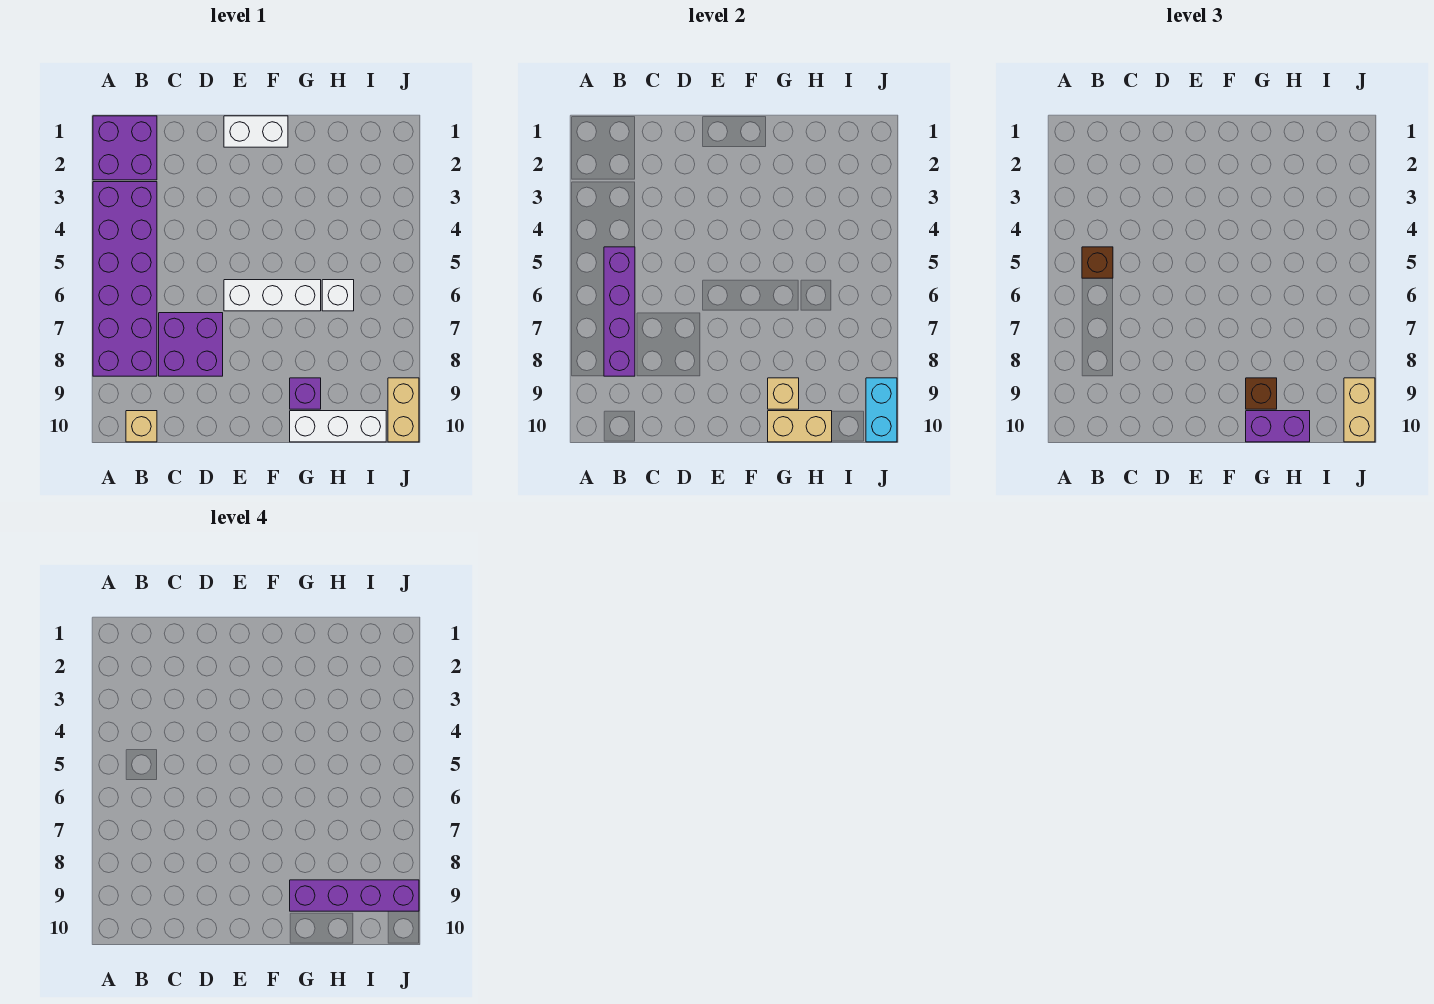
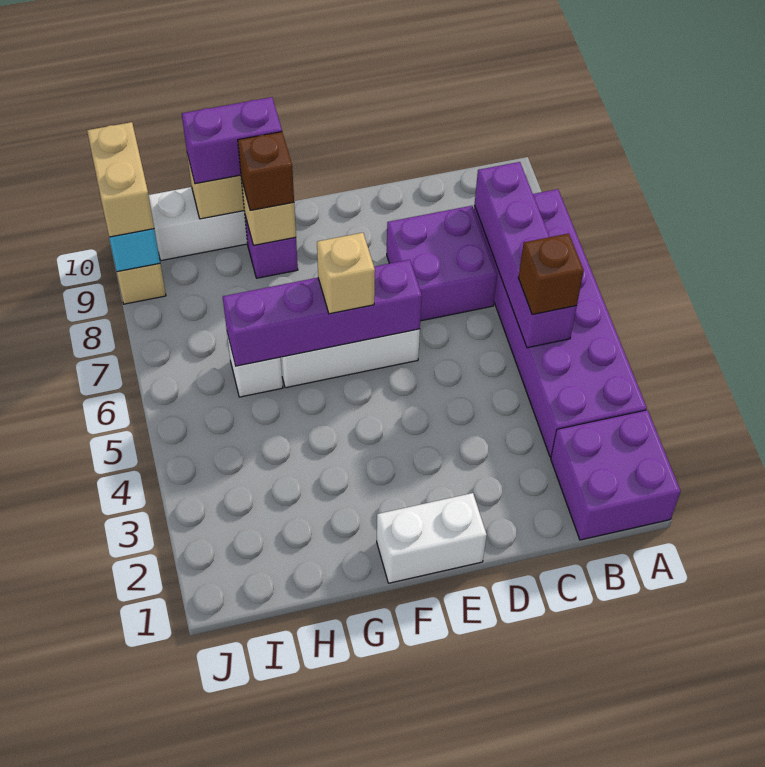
tan 1x1 brick [126,411,157,442] -> tan 1x1 brick moved to [317,233,375,314]
purple 1x4 brick [290,880,419,911] -> purple 1x4 brick moved to [223,260,422,366]

